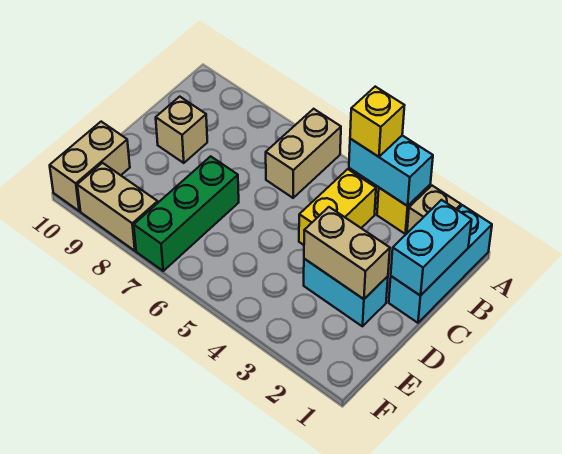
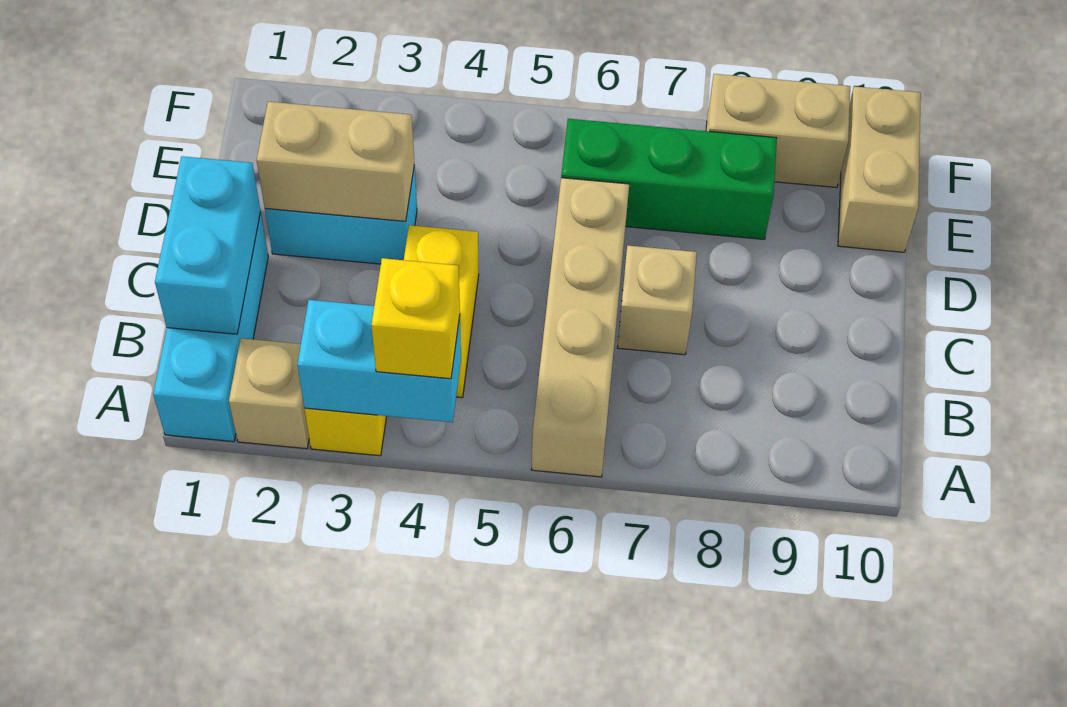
tan 1x2 brick [266,109,341,198] -> tan 1x4 brick [532,178,629,477]
tan 1x1 brick [156,97,207,163] -> tan 1x1 brick moved to [617,245,697,355]
green 1x3 brick [134,156,239,271] -> green 1x3 brick turned to [561,119,777,239]

